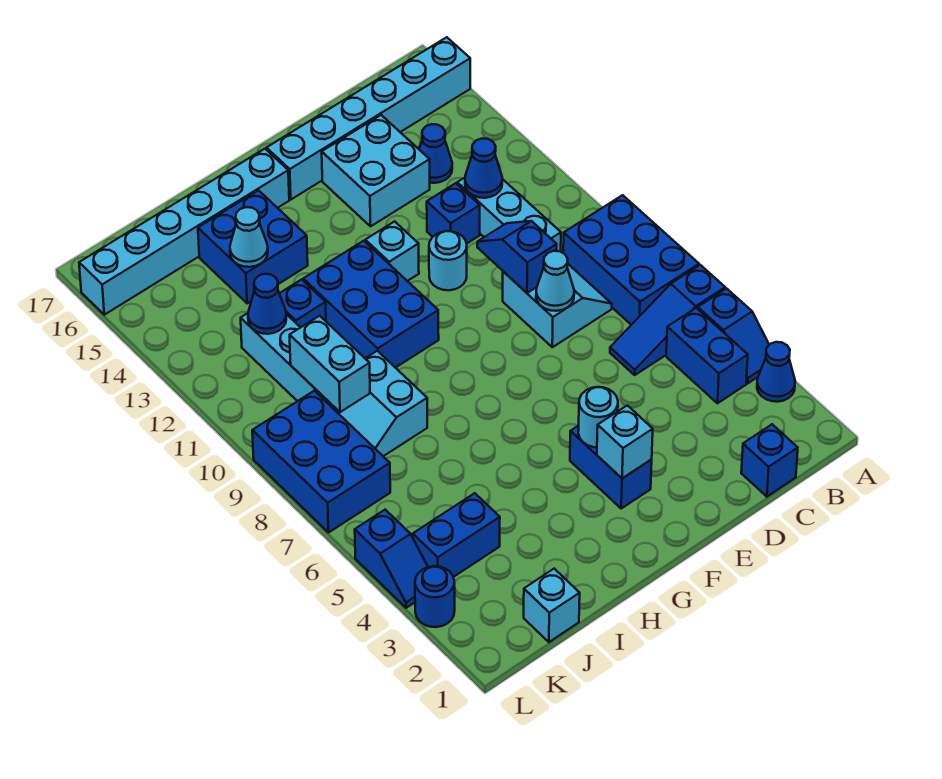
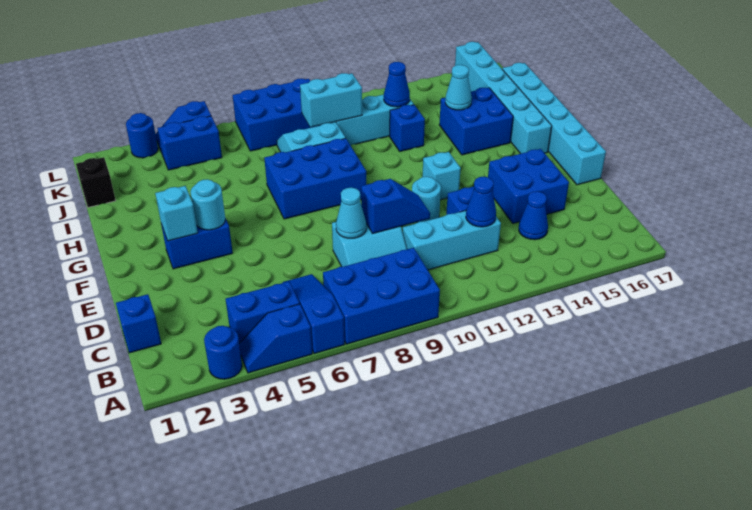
blue 1x1 cone [757,342,795,402] -> blue 1x1 round brick [204,326,242,379]
cyan 1x6 brick [266,37,470,199] -> cyan 1x6 brick moved to [502,63,606,185]
cyan 2x2 brick [322,115,430,226] -> blue 2x2 brick [488,149,569,223]
blue 2x3 brick [303,241,439,368] -> blue 2x3 brick moved to [264,138,366,219]
cyan 1x1 brick [524,569,580,642] -> black 1x1 brick [76,157,116,207]
blue 1x2 brick [413,493,500,577] -> blue 1x2 brick turned to [158,116,222,170]

